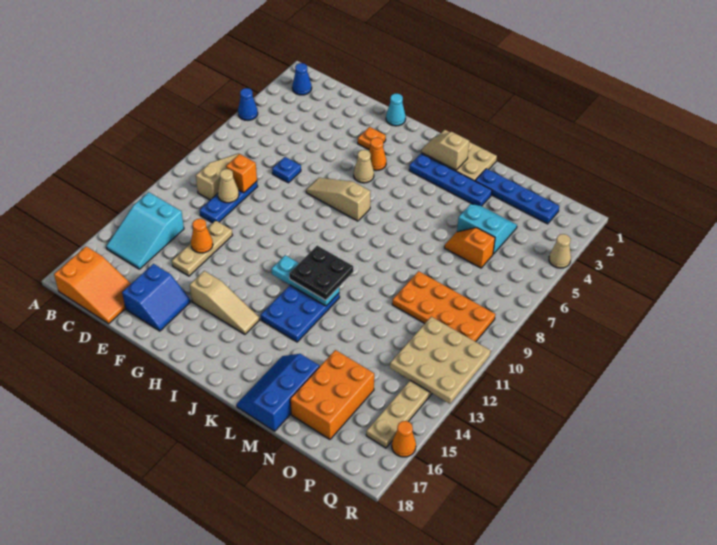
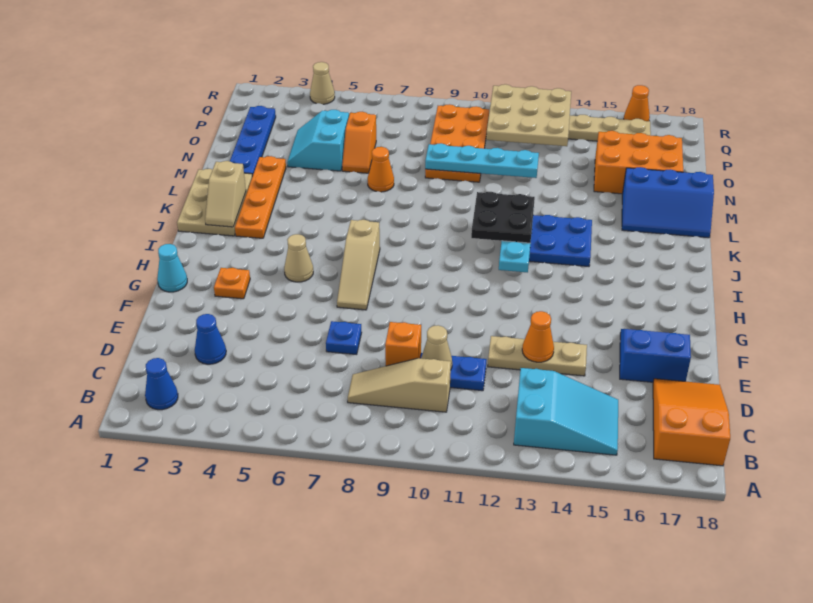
blue 1x1 cone [238,88,258,120] -> blue 1x1 cone moved to [195,314,226,364]
tan 1x3 slope [190,271,259,334] -> none
orange 1x1 cone [369,138,386,171] -> orange 1x1 cone moved to [368,147,394,192]
blue 1x4 plate [409,153,492,206] -> orange 1x4 plate [235,156,286,238]
none -> cyan 1x4 plate [425,143,539,178]

